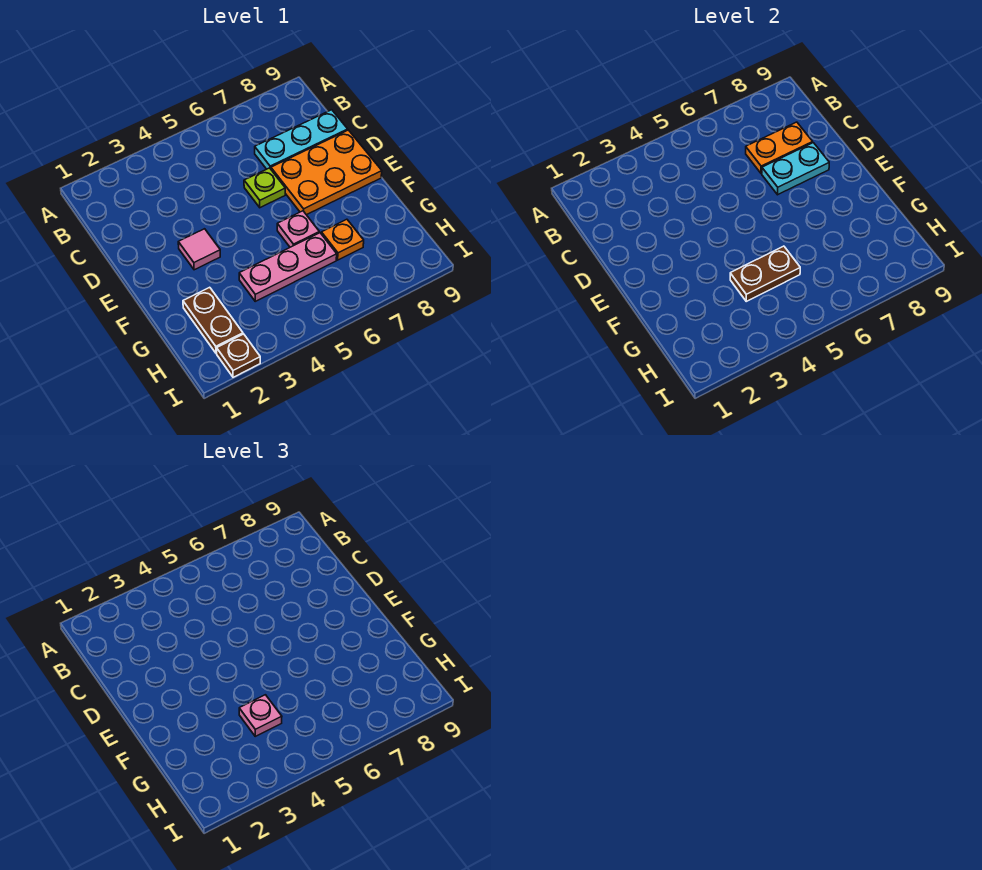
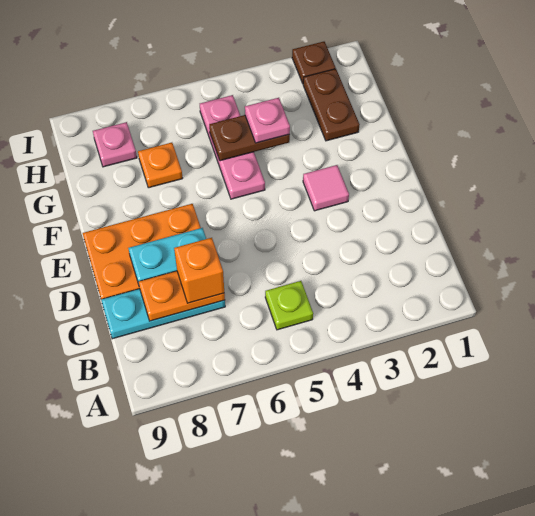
none -> orange 1x1 brick [174,238,224,303]
lime 1x1 plate [244,168,285,208] -> lime 1x1 plate moved to [265,281,313,330]
pink 1x1 plate [277,211,319,247] -> pink 1x1 plate moved to [93,122,137,167]
pink 1x3 plate [239,233,337,301] -> pink 1x3 plate turned to [200,95,265,199]

